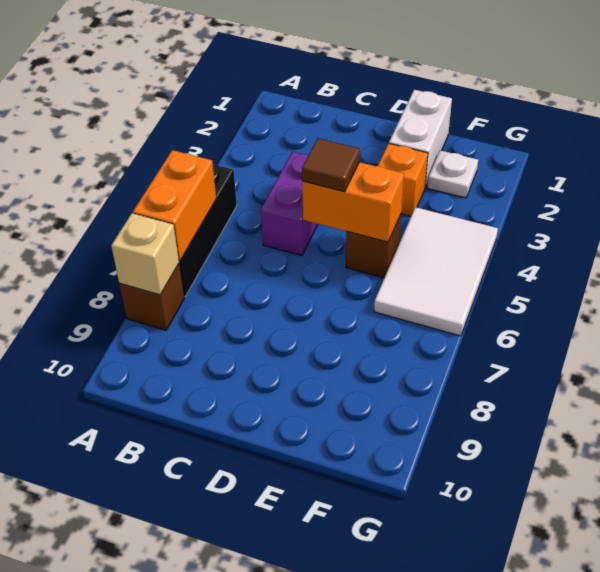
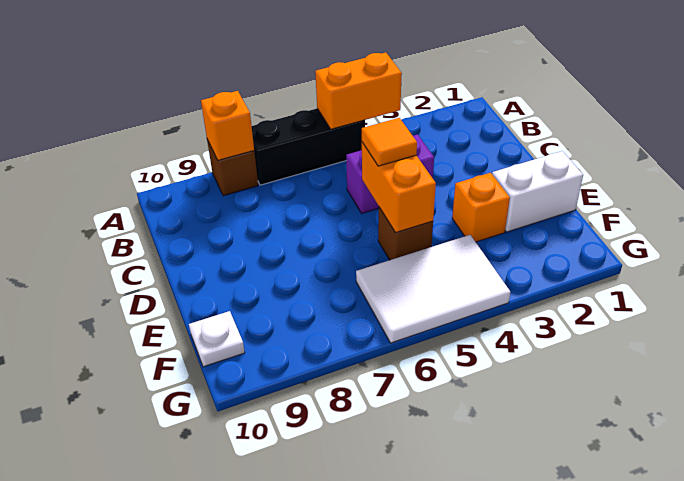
orange 1x2 brick [133,150,216,261] -> orange 1x2 brick moved to [315,53,402,129]
tan 1x1 brick [111,213,179,295] -> orange 1x1 brick [201,91,254,160]
brown 1x1 tile [302,138,360,192] -> orange 1x1 tile [362,118,417,166]
white 1x1 plate [427,150,478,198] -> white 1x1 plate moved to [189,311,245,367]

